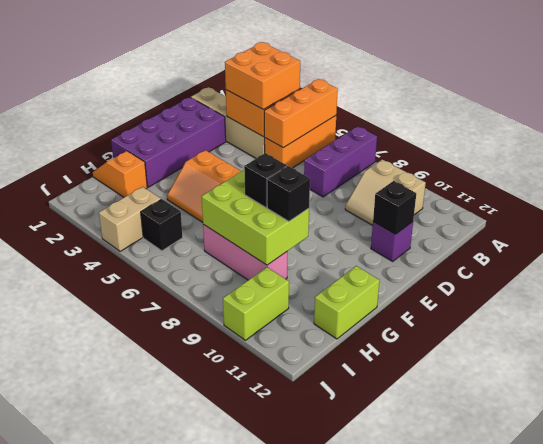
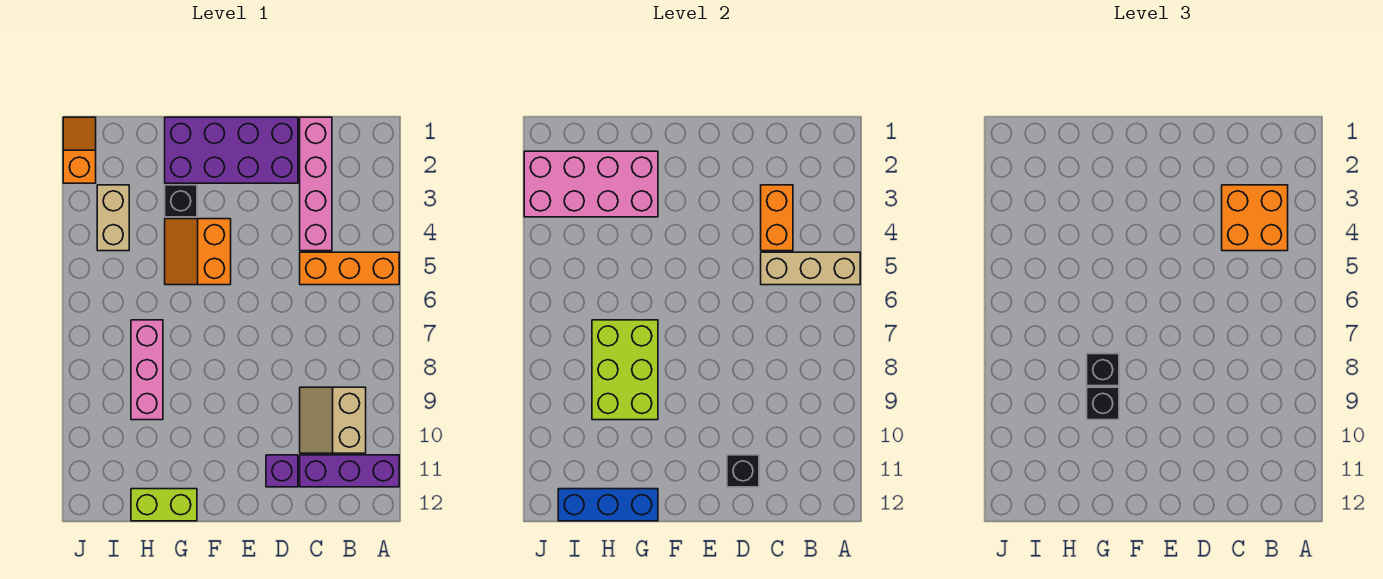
orange 1x3 brick [264,79,338,148] -> tan 1x3 brick [761,252,860,285]
purple 1x3 brick [304,126,377,197] -> purple 1x3 brick moved to [300,455,399,487]
tan 1x4 brick [191,87,265,158] -> pink 1x4 brick [300,117,332,251]
none -> pink 2x4 brick [524,151,658,217]
none -> blue 1x3 brick [558,489,658,521]
orange 1x2 slope [93,151,147,197] -> orange 1x2 slope moved to [63,117,96,183]
tan 1x2 brick [99,187,161,251] -> tan 1x2 brick turned to [97,185,129,251]
black 1x1 brick [141,199,183,251] -> black 1x1 brick moved to [165,185,197,217]
lime 1x2 brick [223,267,289,340] -> none

